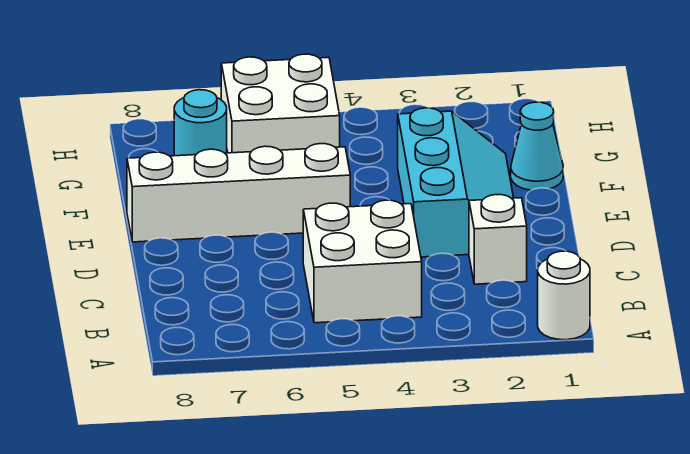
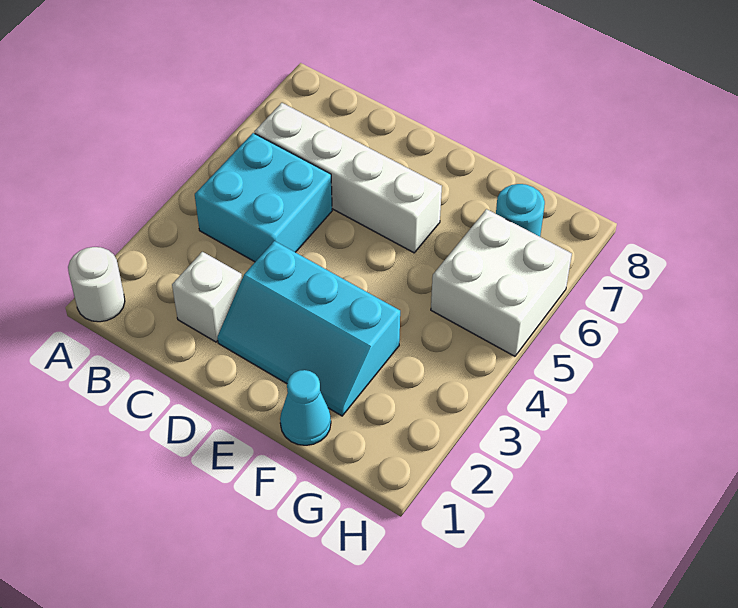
white 2x2 brick [303,200,422,323] -> cyan 2x2 brick [195,133,332,262]
white 1x4 brick [127,144,350,242] -> white 1x4 brick turned to [254,103,442,253]

